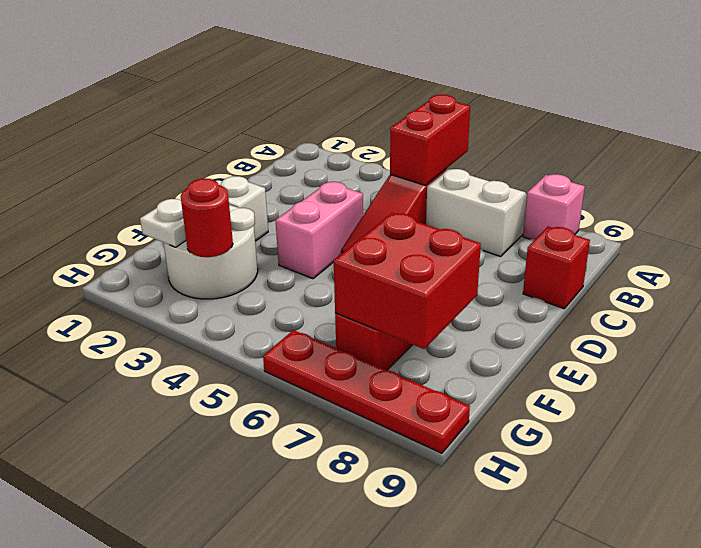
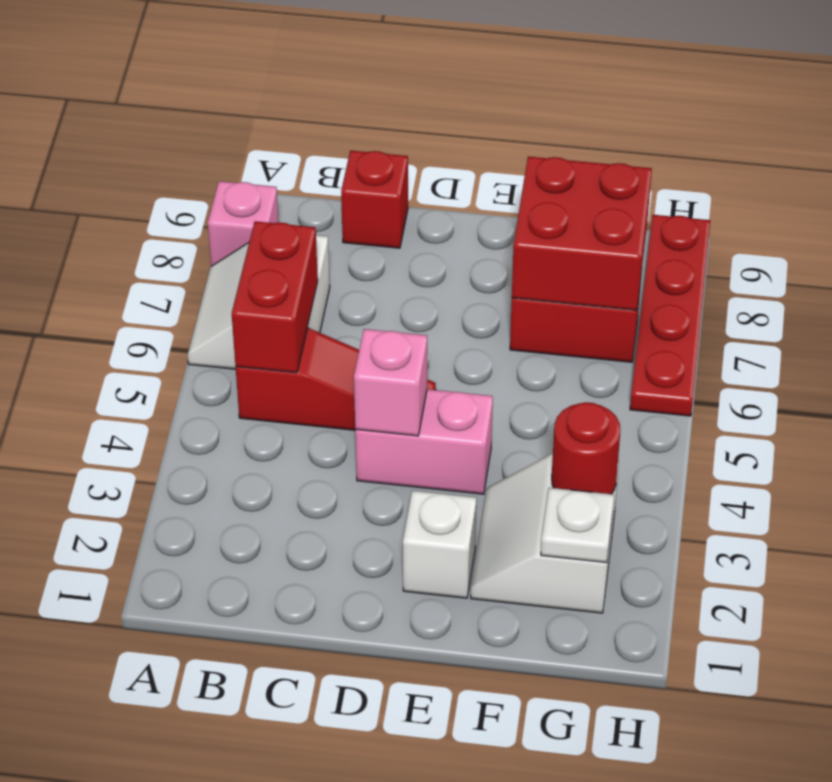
red 1x2 brick [390,95,470,185] -> red 1x2 brick turned to [232,221,318,373]
none -> pink 1x1 brick [354,329,427,436]
white 2x2 round brick [163,205,258,299] -> white 2x2 slope [471,454,619,613]

